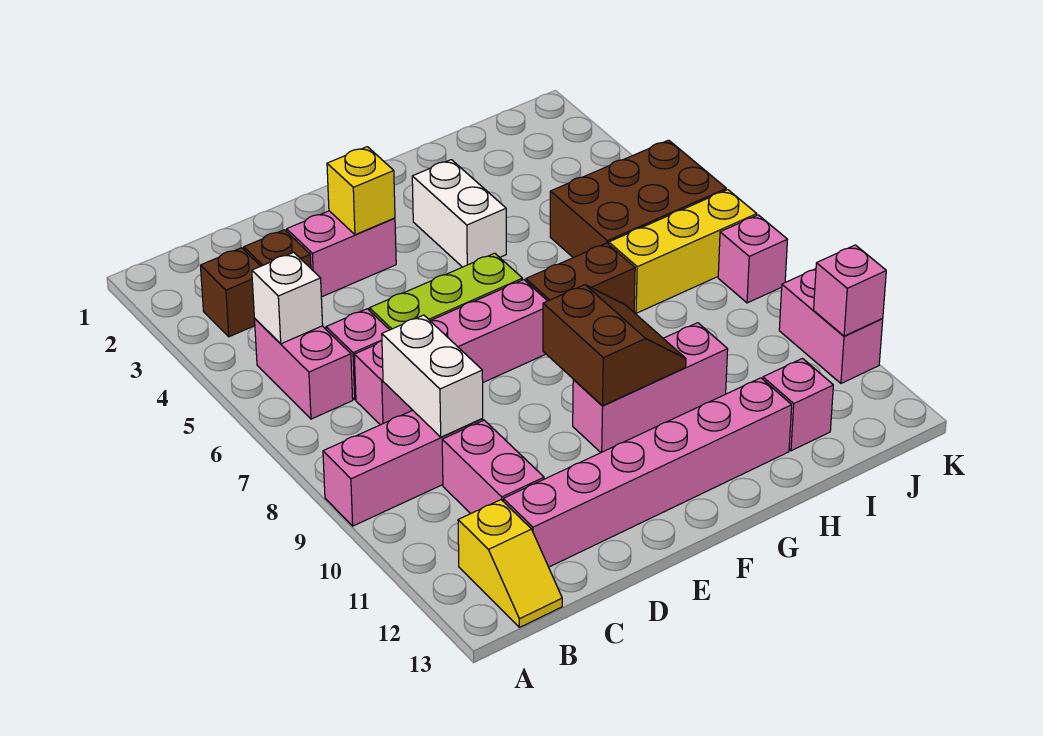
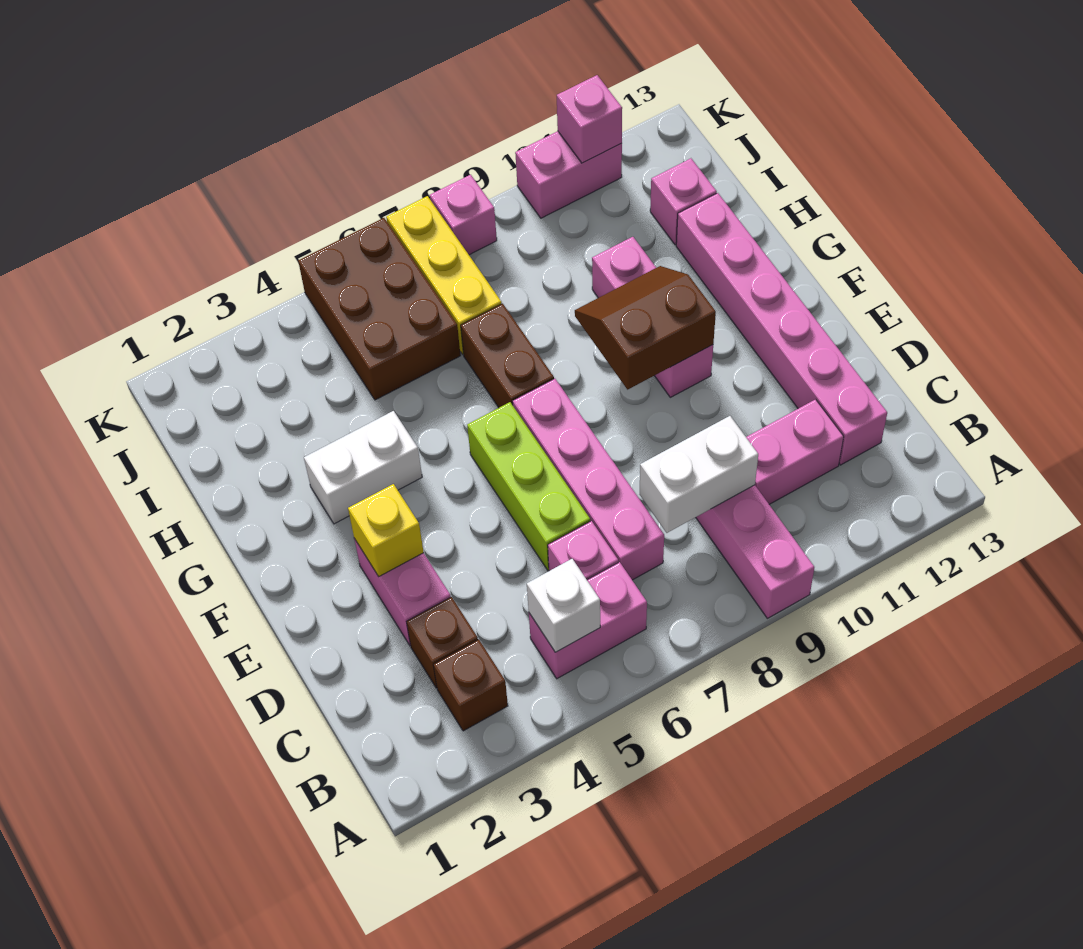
yellow 1x2 slope [458,500,562,627] -> none

